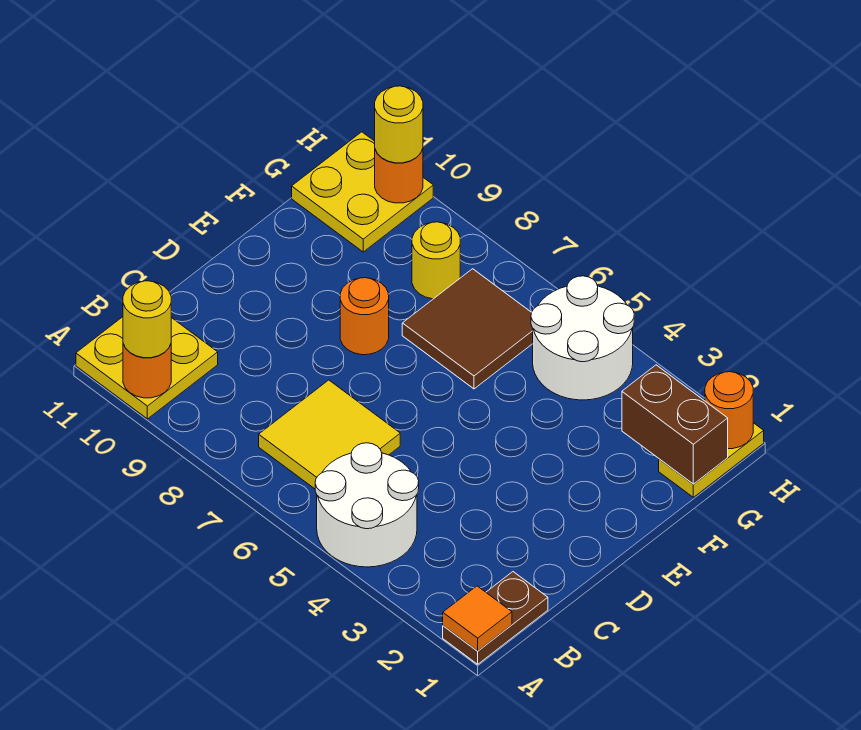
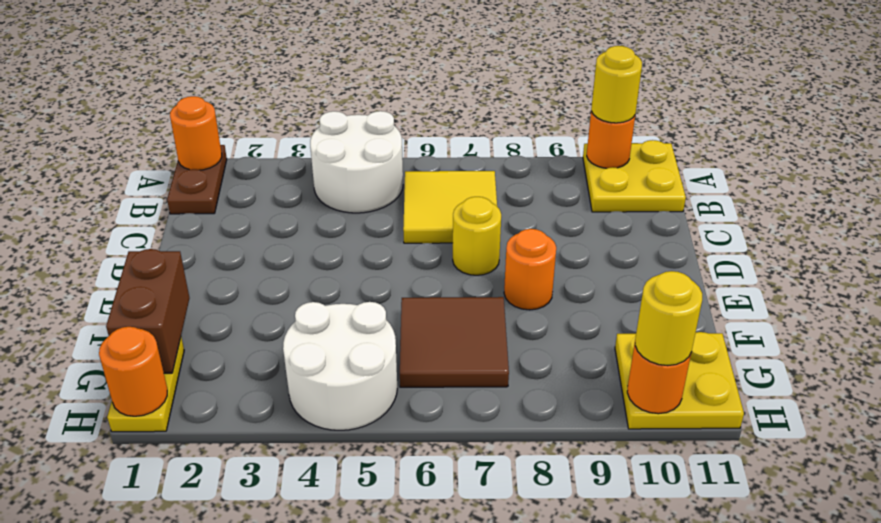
orange 1x1 tile [443,586,512,651] -> orange 1x1 round brick [170,96,222,170]
brown 1x2 brick [622,365,728,484] -> brown 1x2 brick turned to [106,249,190,373]
yellow 1x1 round brick [412,222,460,299] -> yellow 1x1 round brick moved to [453,197,501,275]

